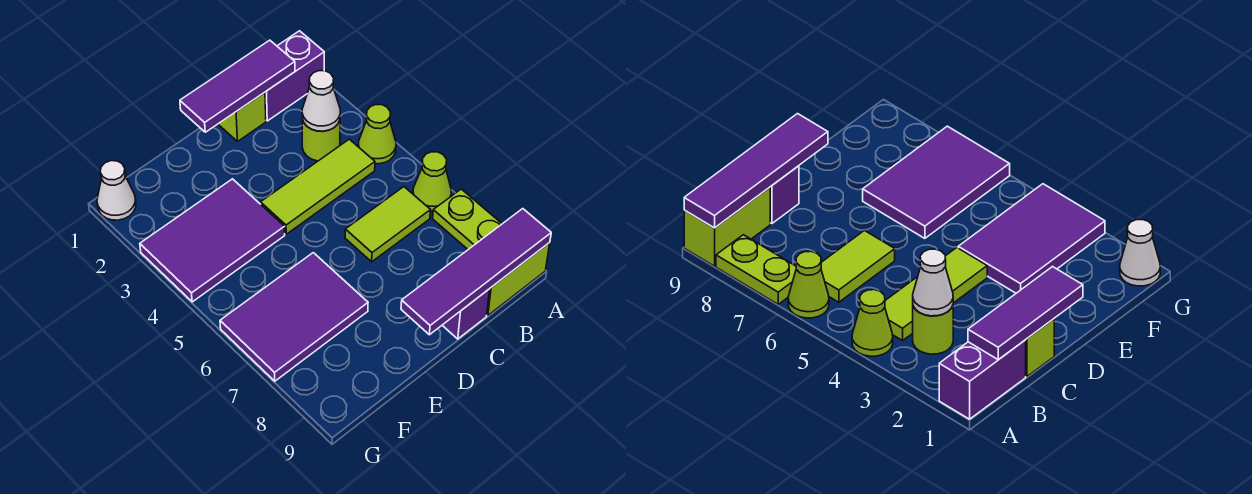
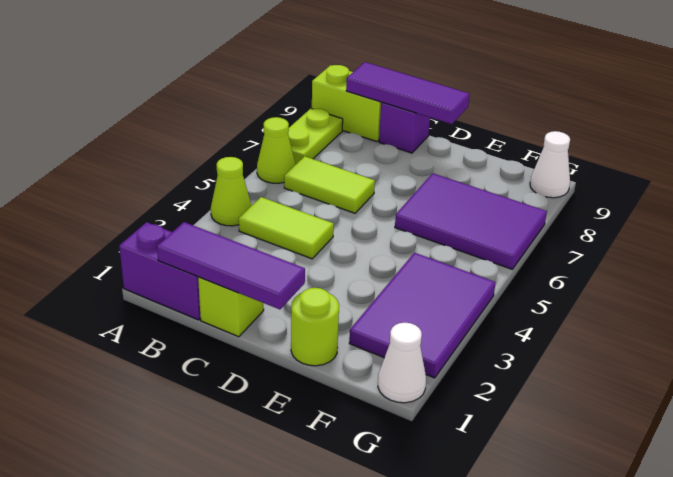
purple 1x4 tile [401,209,551,335] -> purple 1x3 tile [346,62,470,124]
lime 1x1 round brick [302,119,340,161] -> lime 1x1 round brick moved to [291,288,339,366]
white 1x1 cone [302,71,340,131] -> white 1x1 cone moved to [530,131,570,198]
lime 1x3 tile [260,139,375,234] -> lime 1x2 tile [239,197,334,259]
purple 2x3 tile [140,179,285,302] -> purple 2x3 tile turned to [349,253,496,378]

